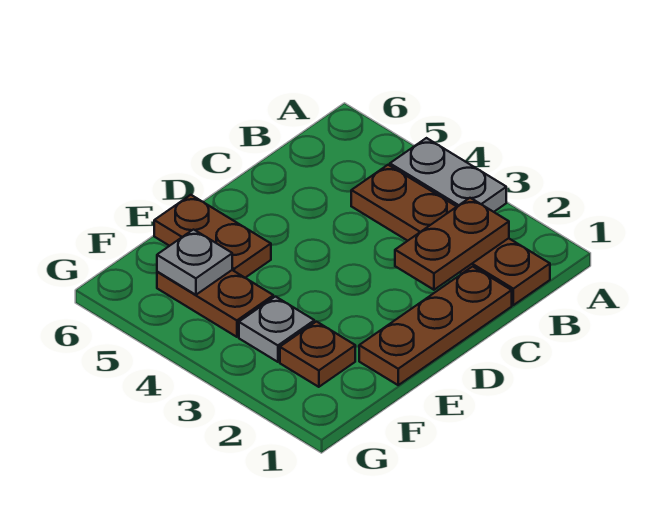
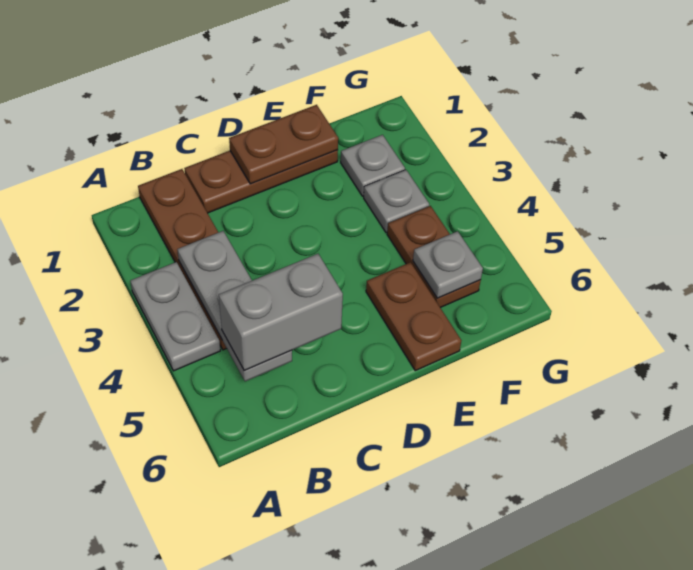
brown 1x2 plate [395,198,509,290] -> brown 1x2 plate moved to [229,105,338,184]
none -> grey 1x3 plate [177,231,292,381]
none -> grey 1x2 brick [219,254,343,371]
brown 1x1 plate [280,322,355,387] -> grey 1x1 plate [341,135,405,196]

